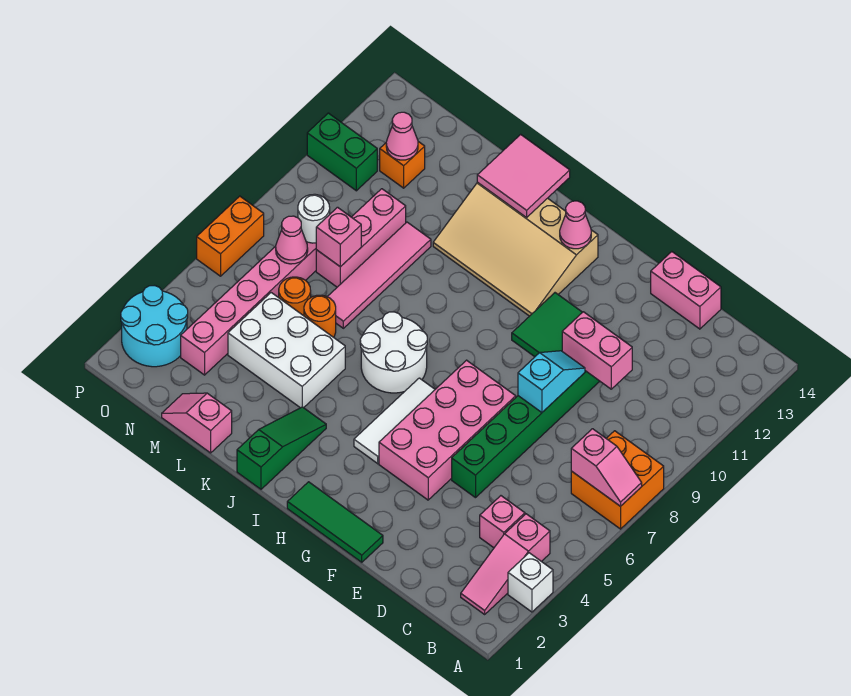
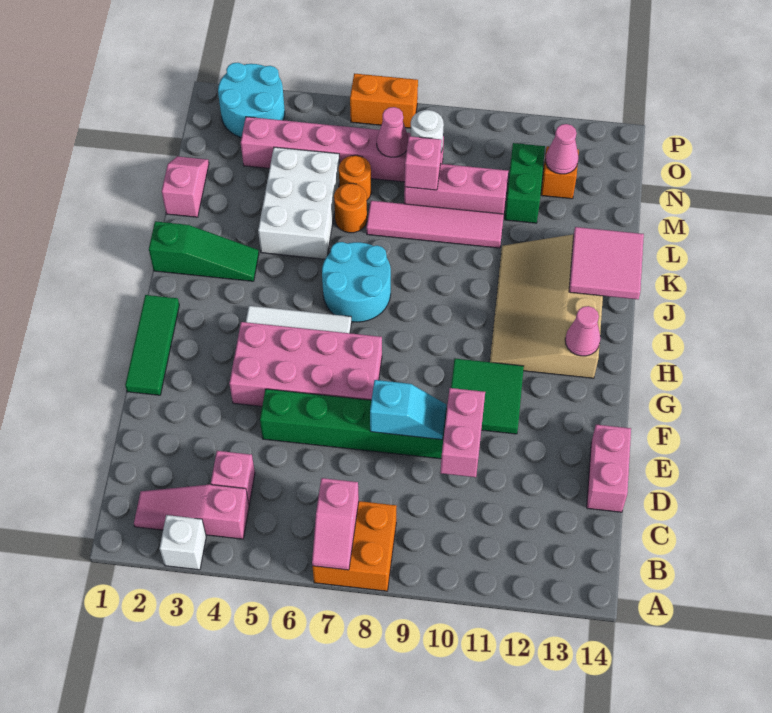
white 2x2 round brick [360,312,427,393] -> cyan 2x2 round brick [322,242,391,322]
green 1x2 brick [307,113,377,191] -> green 1x2 brick moved to [505,143,545,223]

